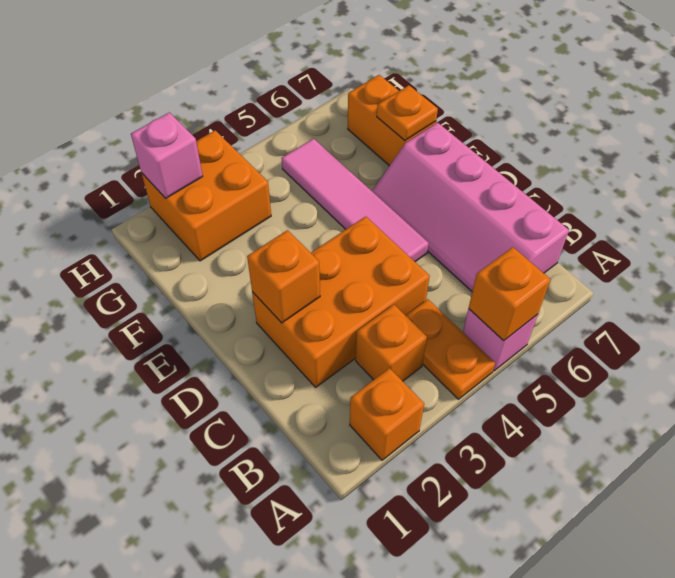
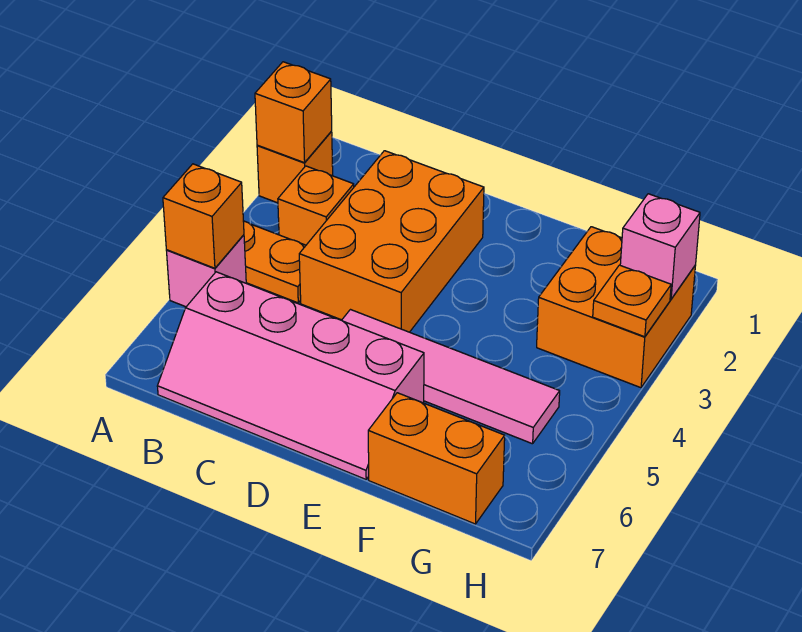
pink 2x4 slope [372,123,569,291] -> pink 2x4 slope turned to [157,272,424,479]
orange 1x1 brick [247,230,320,323] -> orange 1x1 brick moved to [255,62,332,163]
orange 1x1 plate [377,85,438,141] -> orange 1x1 plate moved to [593,265,671,337]

